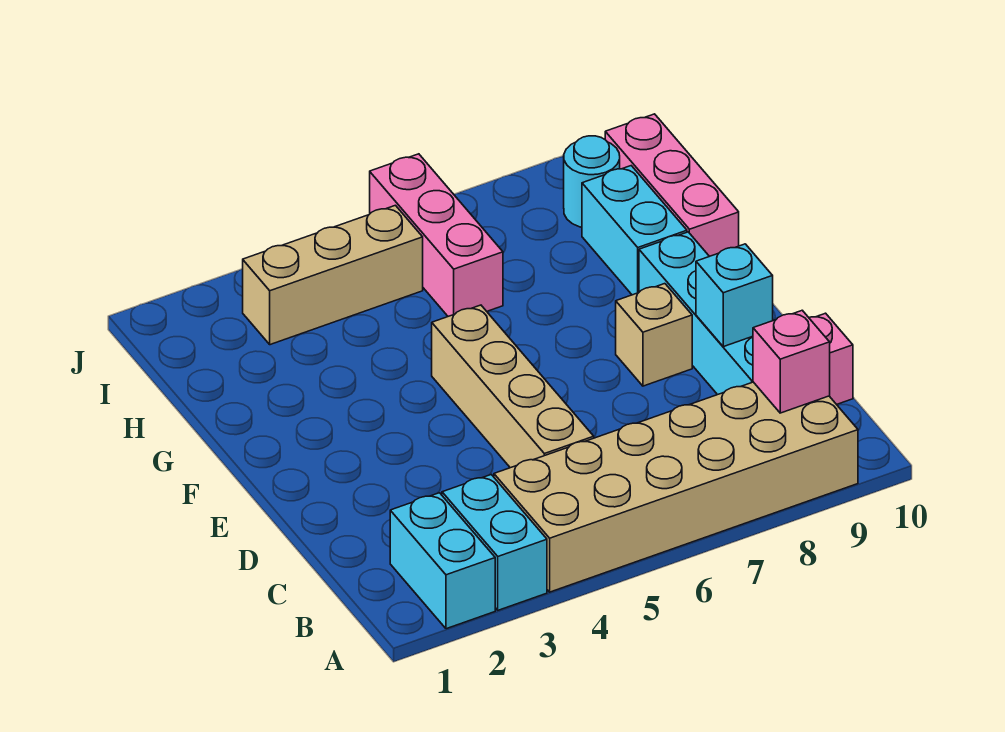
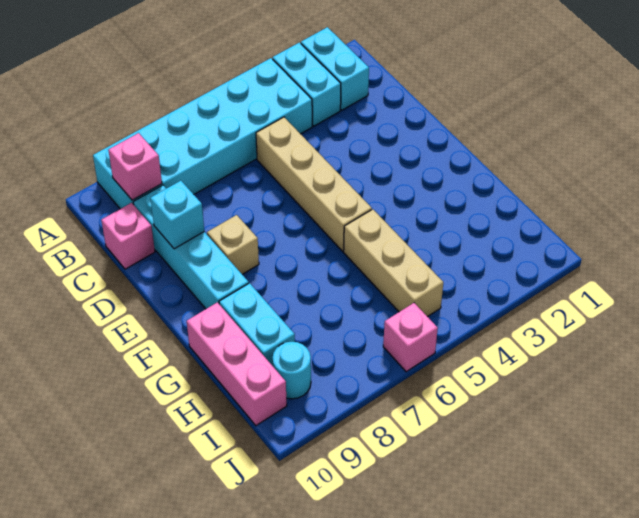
tan 2x6 brick [494,382,858,592] -> cyan 2x6 brick [93,58,312,209]
pink 1x3 brick [370,154,503,316] -> pink 1x1 brick [383,303,438,372]
tan 1x3 brick [243,205,423,345] -> tan 1x3 brick turned to [344,209,443,317]

